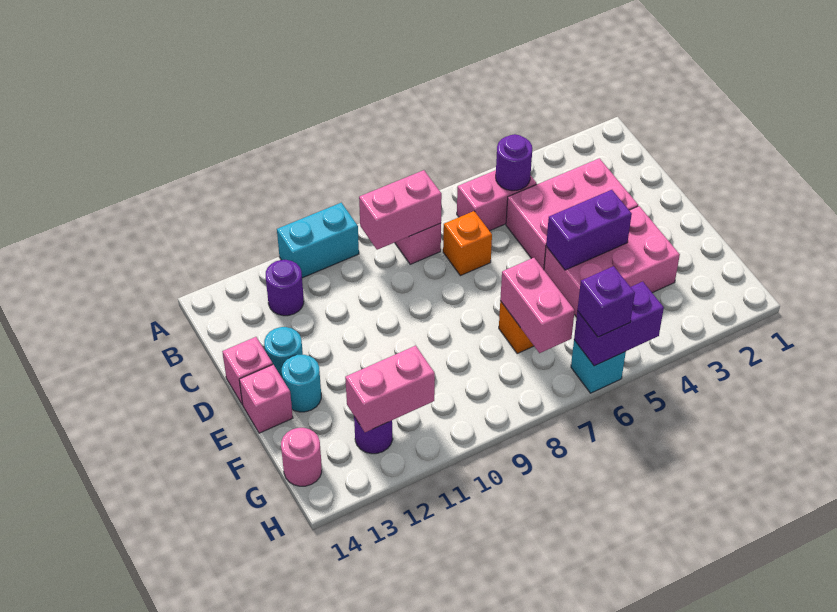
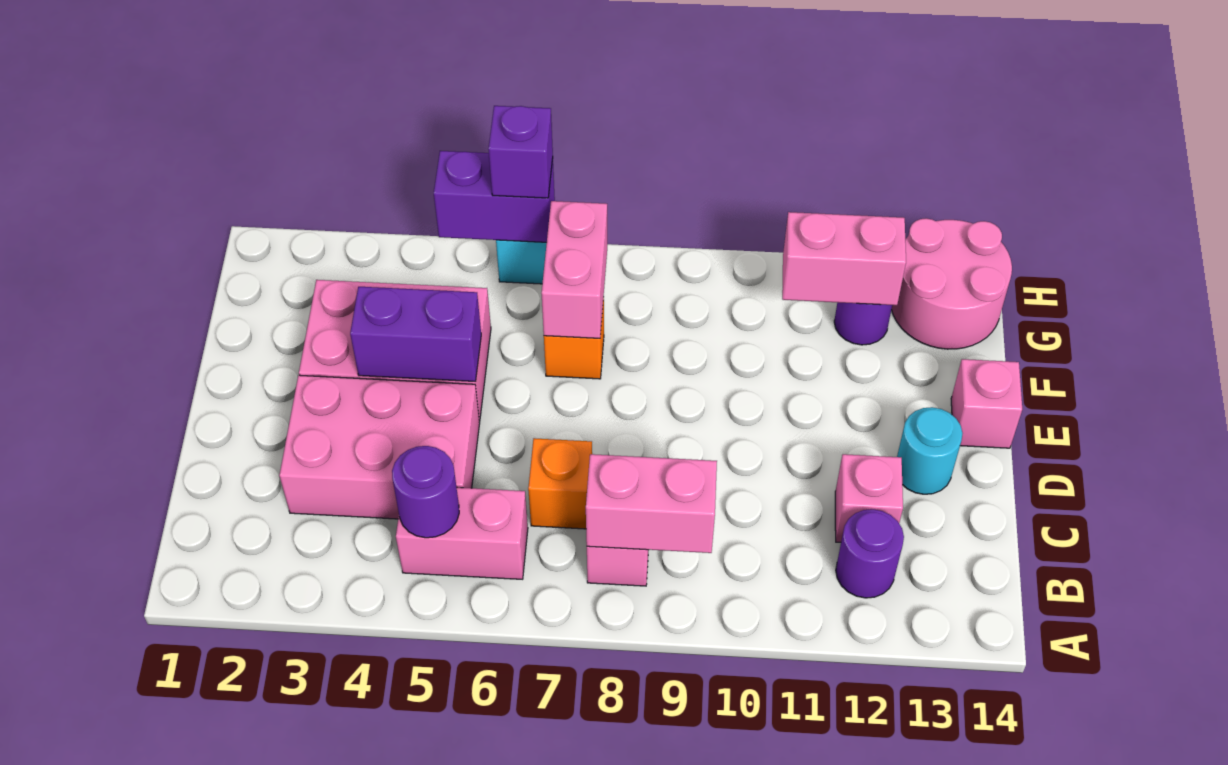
cyan 1x2 brick [277,203,359,278] -> none
pink 1x1 brick [222,337,273,405] -> pink 1x1 brick moved to [835,454,903,542]
cyan 1x1 round brick [282,355,321,412] -> none
pink 1x1 round brick [281,428,322,486] -> pink 2x2 round brick [891,218,1012,349]

